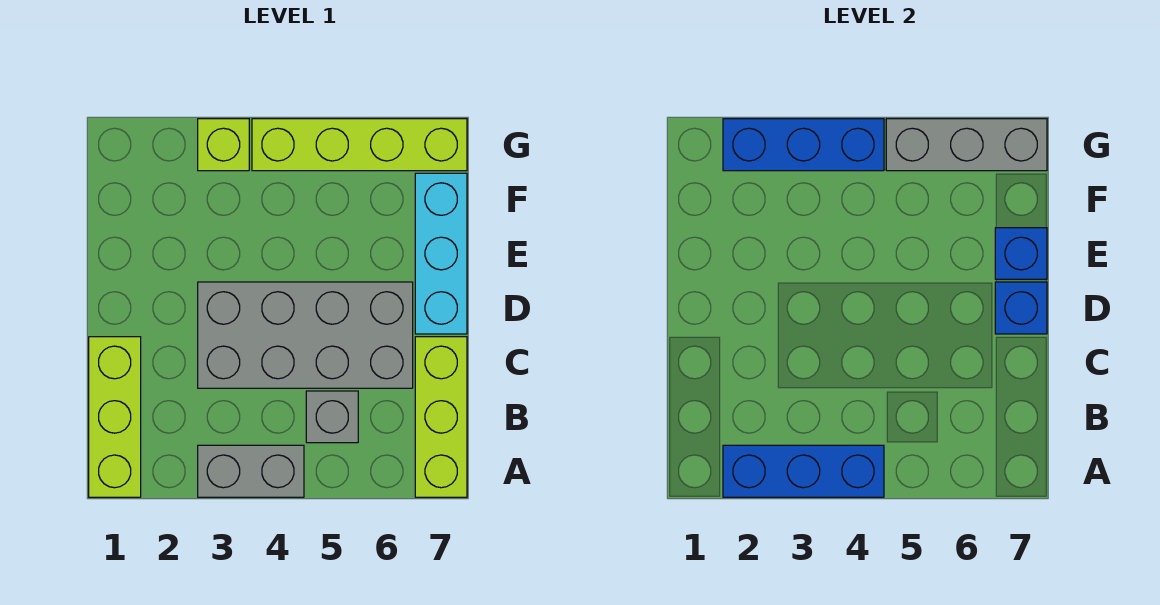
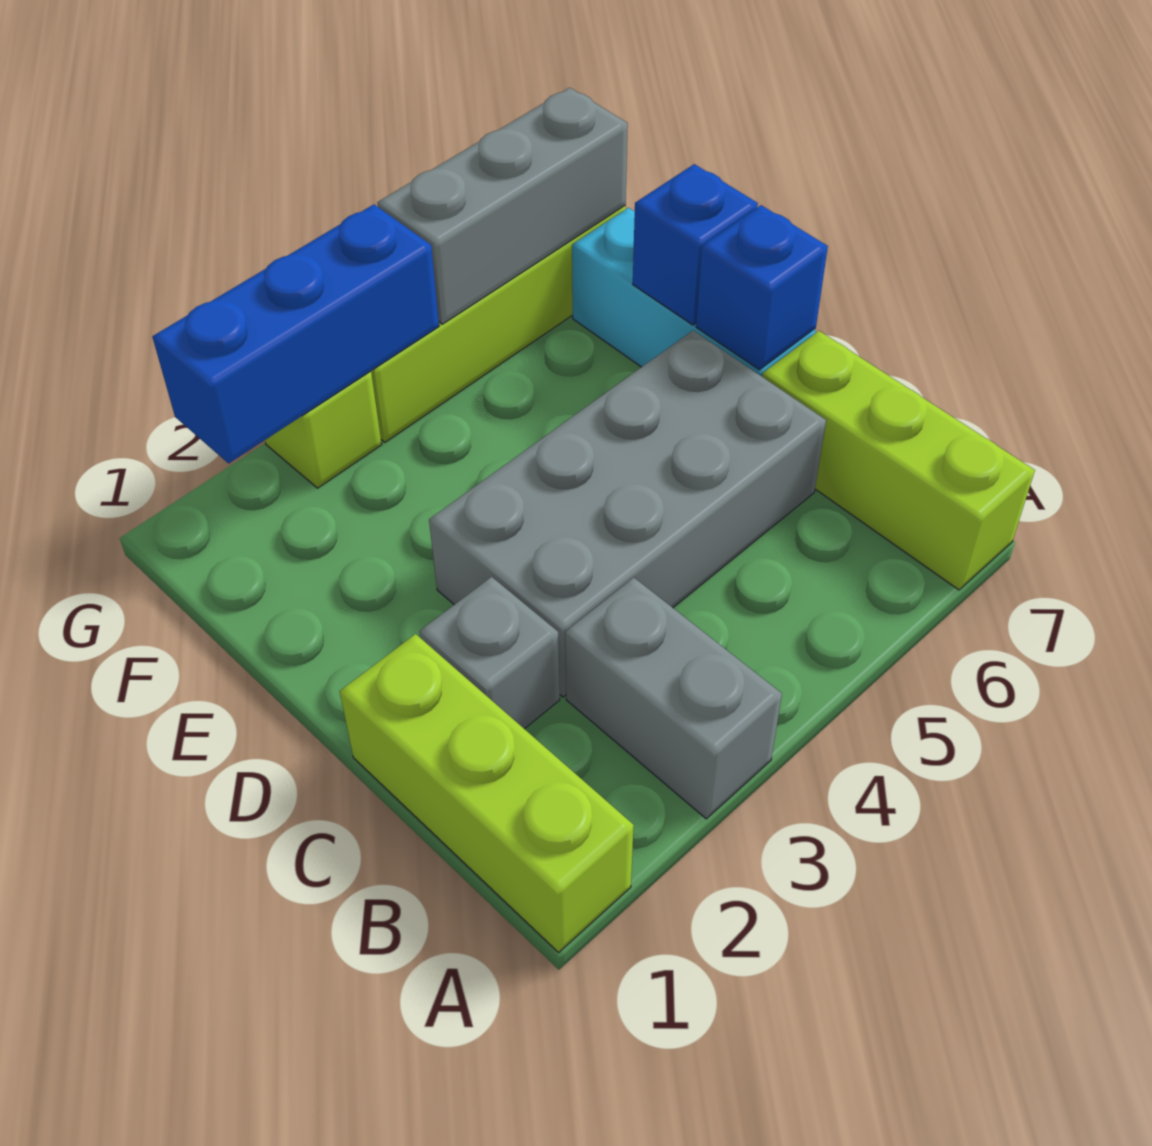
blue 1x3 brick [723,445,884,497] -> none
grey 1x2 brick [198,445,304,497] -> grey 1x2 brick turned to [565,578,782,819]
grey 1x1 brick [306,391,358,443] -> grey 1x1 brick moved to [419,577,560,729]

